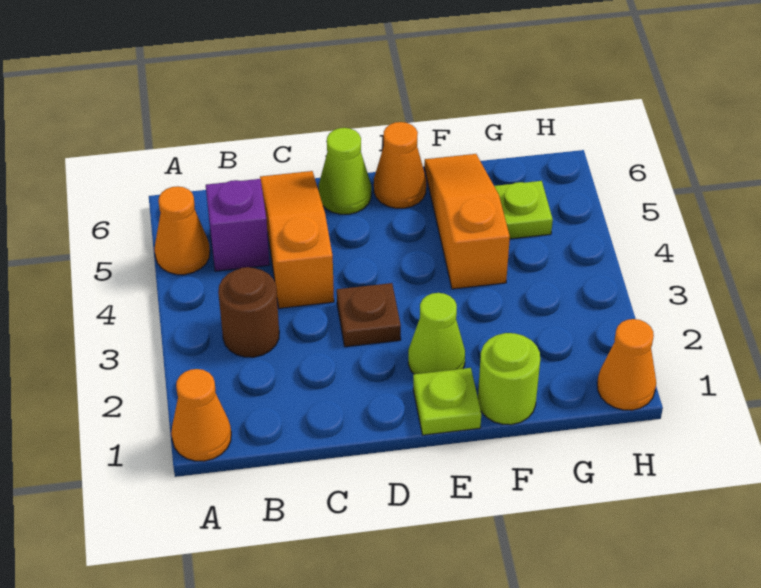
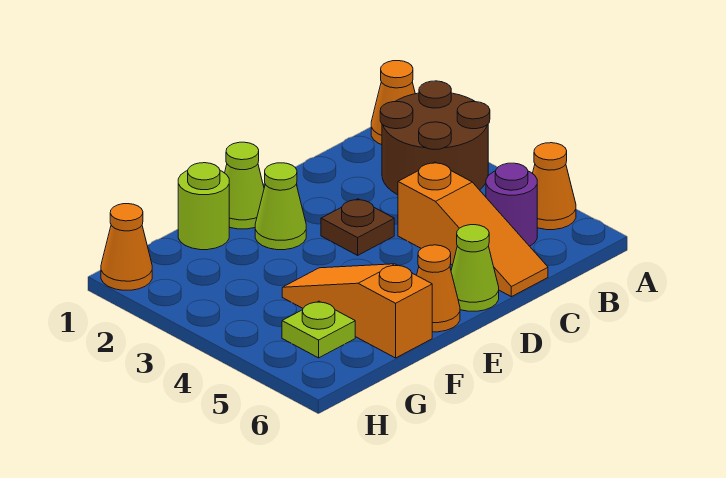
brown 1x1 round brick [218,267,279,357] -> brown 2x2 round brick [380,81,490,195]
purple 1x1 brick [206,179,270,271] -> purple 1x1 round brick [486,163,537,246]
lime 1x1 plate [413,368,481,435] -> lime 1x1 cone [225,142,264,229]
orange 1x3 slope [424,154,510,289] -> orange 1x3 slope turned to [282,264,432,358]

